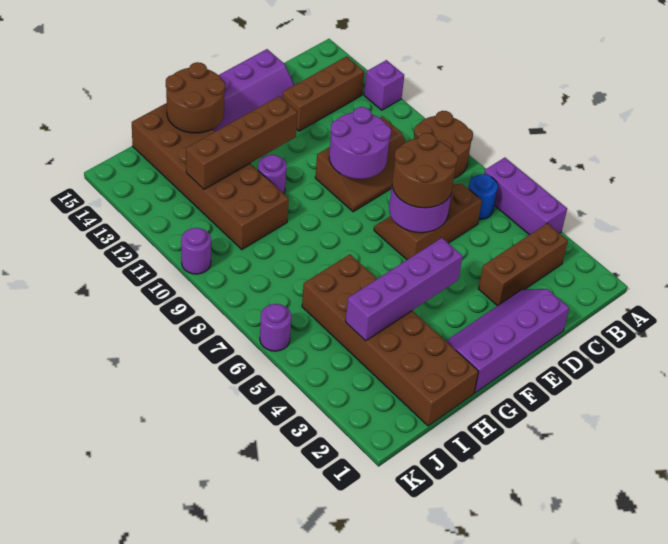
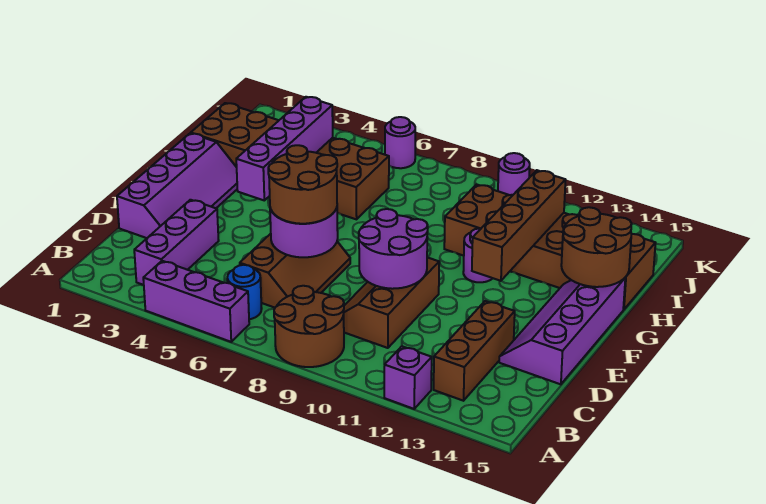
brown 1x3 brick [479,223,568,306] -> purple 1x3 brick [134,200,219,285]

